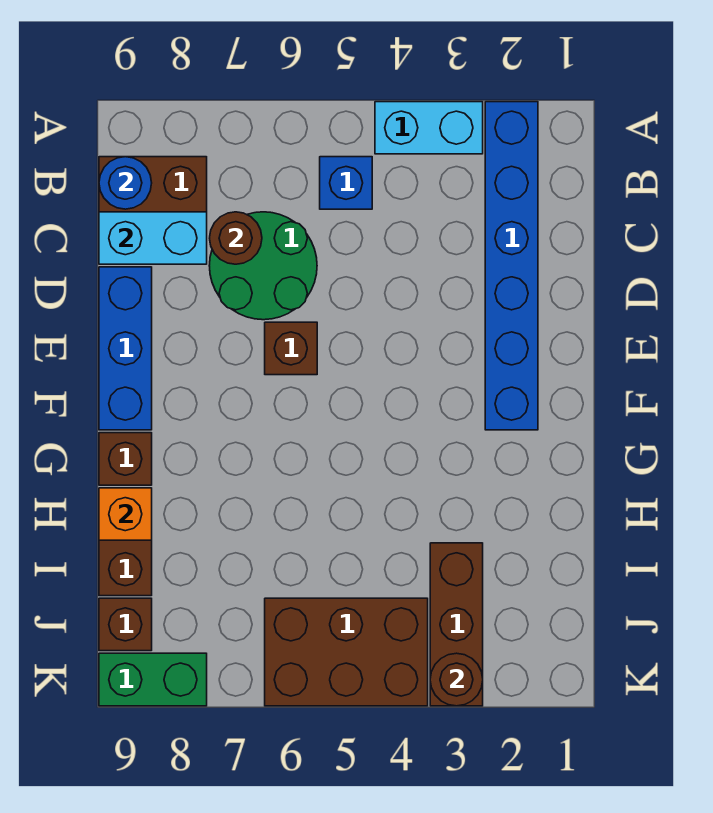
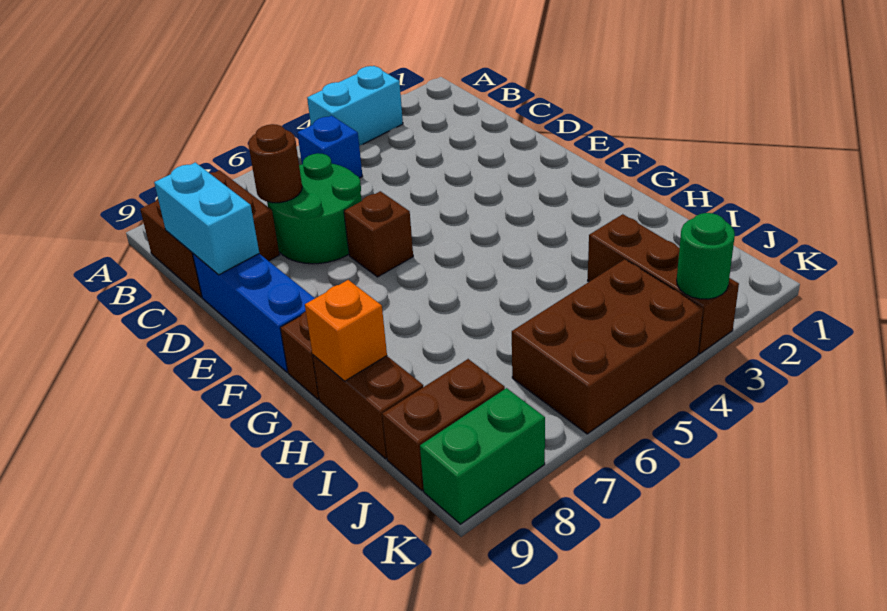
blue 1x6 brick [485,102,538,430] -> none
blue 1x1 round brick [99,157,152,209] -> none
cyan 1x2 brick [99,212,207,264] -> cyan 1x2 brick turned to [154,162,259,275]
brown 1x1 brick [99,598,152,651] -> brown 1x2 brick [382,359,505,491]
brown 1x1 round brick [430,653,483,706] -> green 1x1 round brick [677,213,735,299]

